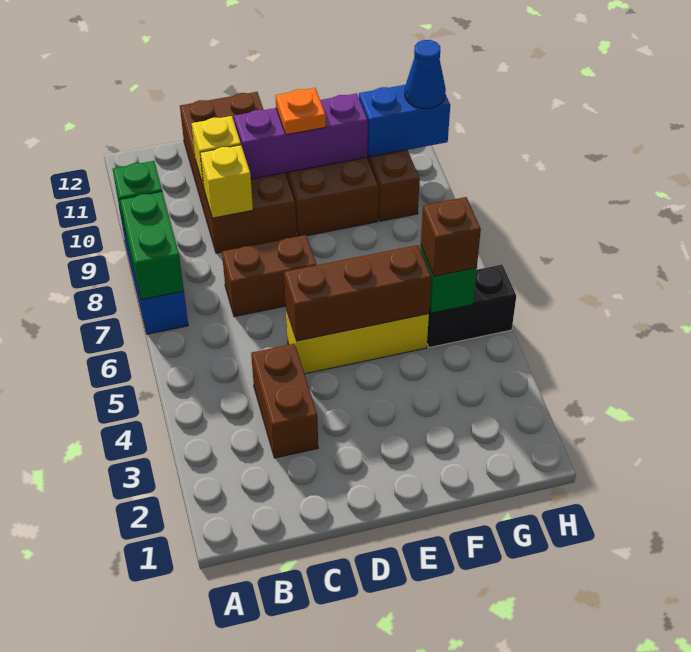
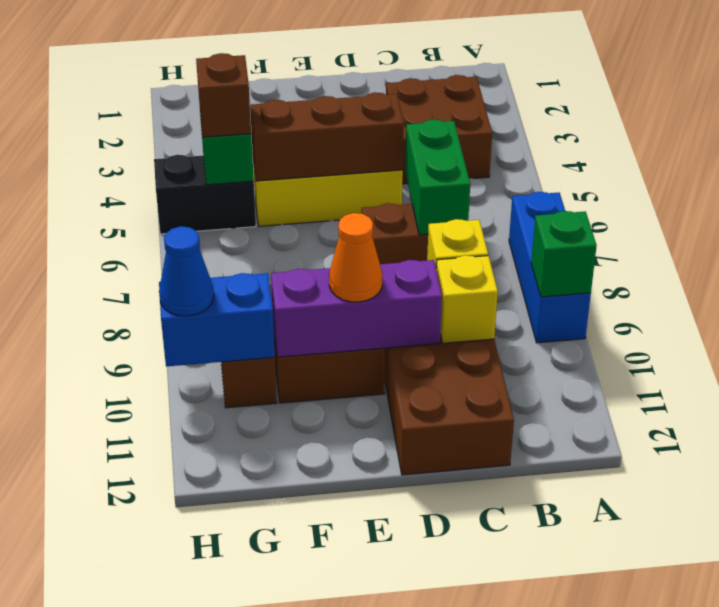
green 1x2 brick [120,191,184,300] -> green 1x2 brick moved to [405,119,470,235]
brown 1x2 brick [251,344,318,458] -> brown 2x2 brick [386,75,492,184]
orange 1x1 plate [275,88,326,135] -> orange 1x1 cone [329,213,382,302]

